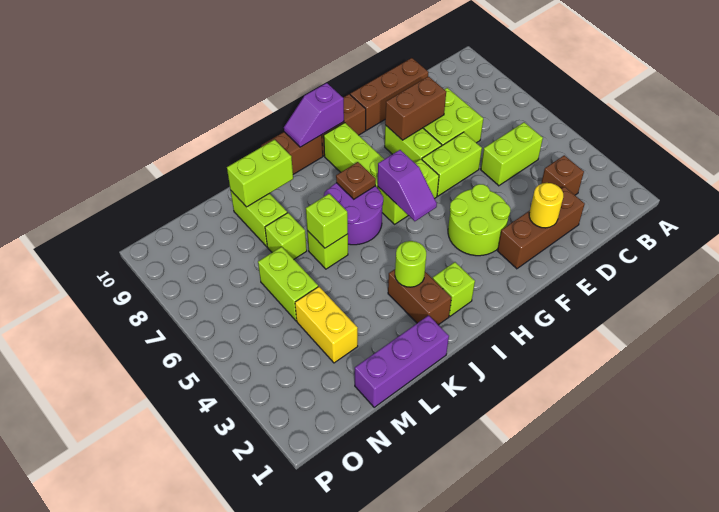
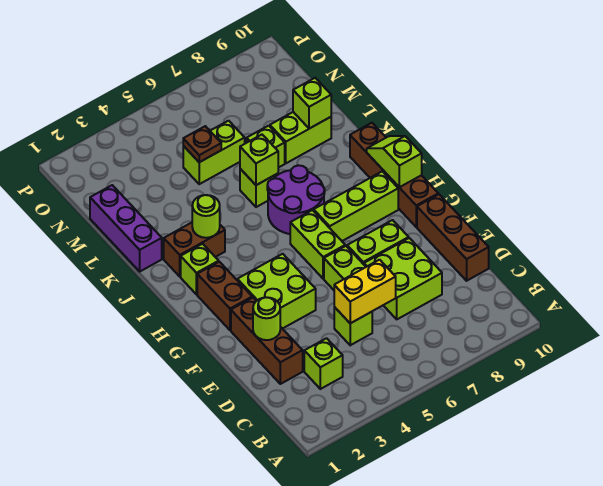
brown 1x1 brick [541,155,584,195] -> lime 1x1 brick [304,338,343,389]
lime 1x2 brick [481,122,543,186] -> lime 1x1 brick [334,307,372,345]
yellow 1x1 round brick [529,183,563,228] -> lime 1x1 round brick [253,297,280,340]
brown 1x2 brick [385,76,446,140] -> brown 1x2 brick moved to [197,262,252,330]
lime 2x2 round brick [448,184,510,256] -> lime 2x2 brick [237,254,316,329]
purple 1x2 slope [378,150,437,221] -> none
purple 1x2 slope [284,83,344,147] -> lime 1x2 slope [367,136,422,187]
brown 1x1 plate [336,162,376,199] -> brown 1x1 plate moved to [183,126,221,162]
lime 1x2 brick [227,140,293,207] -> lime 1x1 brick [293,78,331,129]
yellow 1x2 brick [295,287,358,363] -> yellow 1x2 brick moved to [334,260,396,323]

